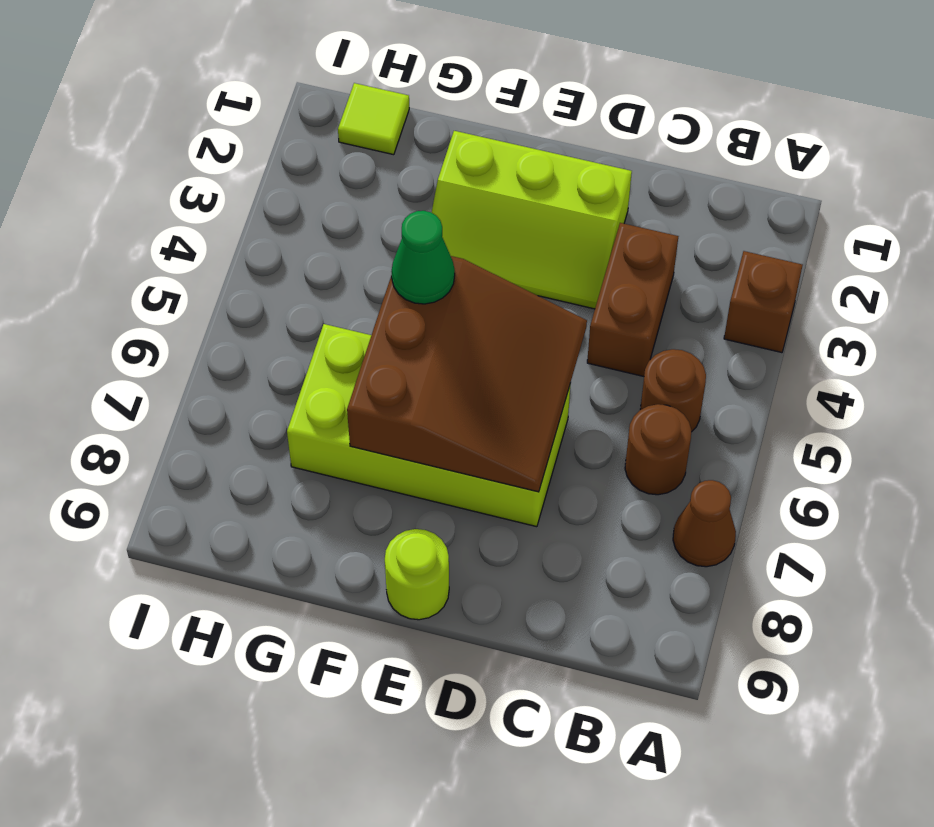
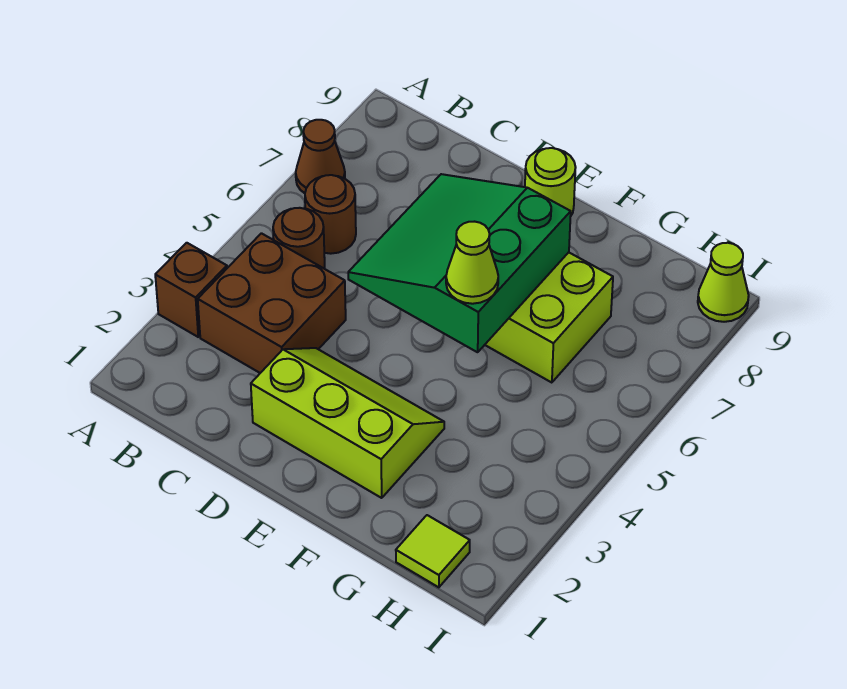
brown 1x2 brick [587,223,678,376] -> brown 2x2 brick [198,233,346,373]
brown 3x3 slope [347,256,587,492] -> green 3x3 slope [348,174,571,352]
green 1x1 cone [391,211,455,304] -> lime 1x1 cone [446,222,498,304]
none -> lime 1x1 cone [698,243,749,322]

